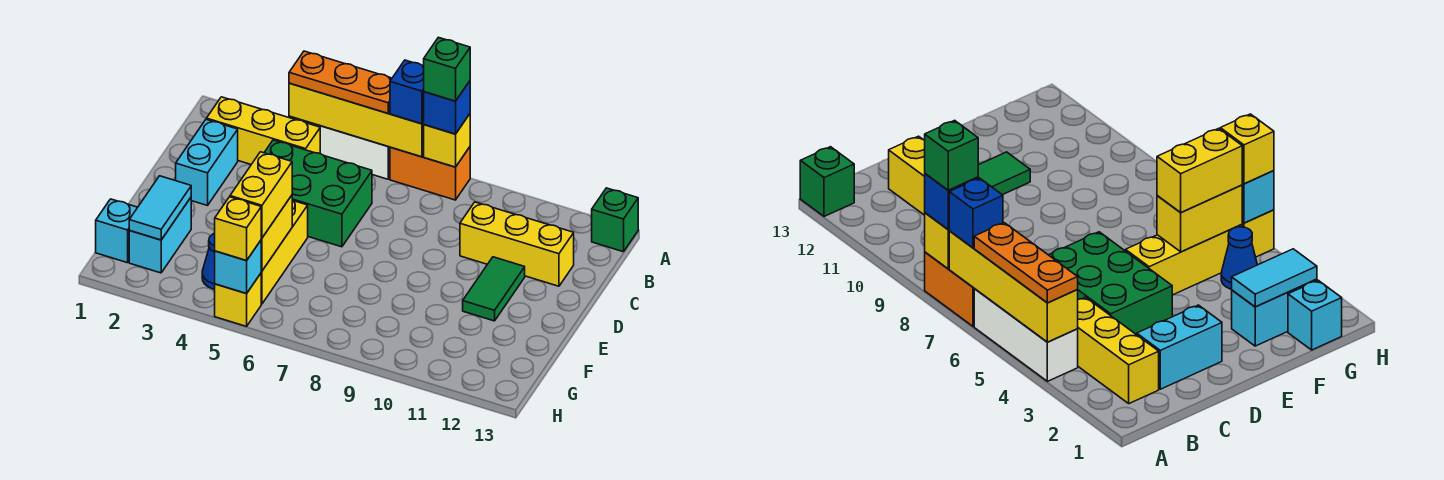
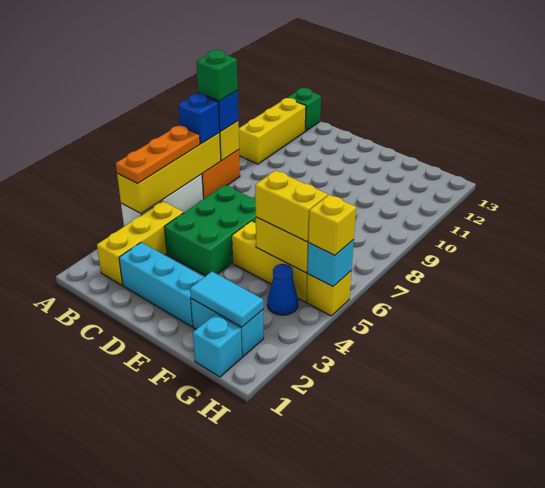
cyan 1x2 brick [176,120,238,206] -> cyan 1x3 brick [119,242,204,327]
yellow 1x3 brick [460,202,574,286] -> yellow 1x3 brick moved to [239,98,306,164]
green 1x2 tile [463,257,525,321] -> none

